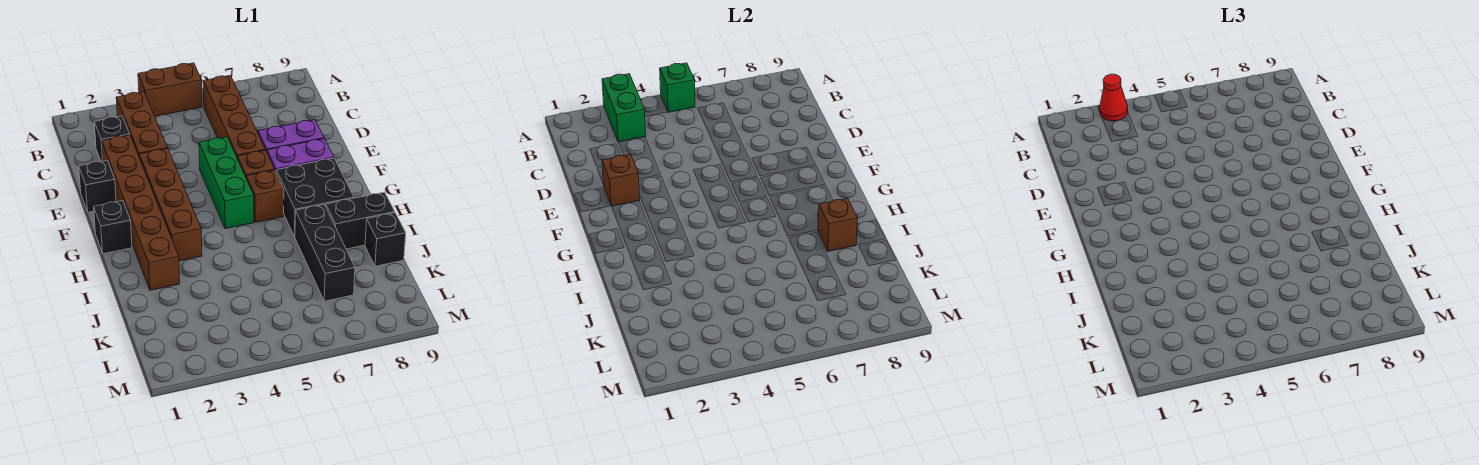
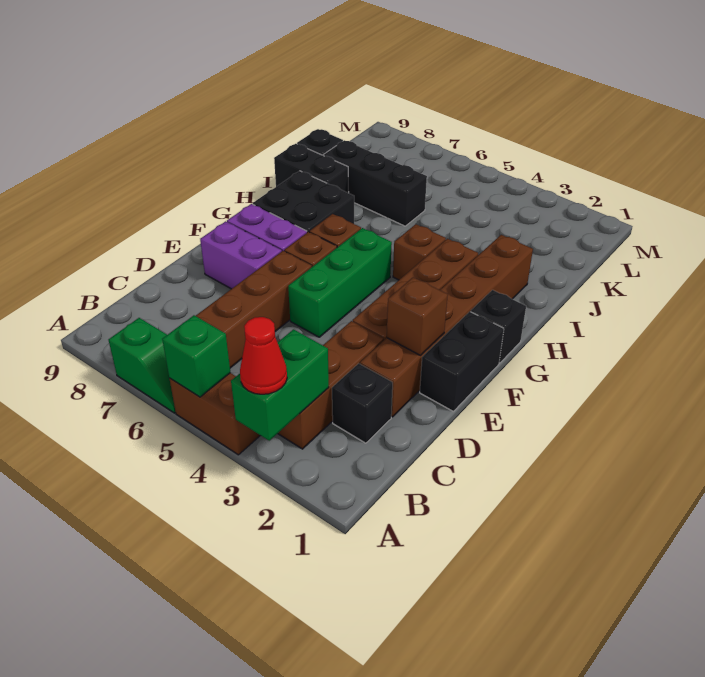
none -> green 1x2 slope [109,318,176,413]
black 1x1 brick [79,160,116,212] -> black 1x2 brick [420,312,504,412]
black 1x3 brick [295,205,355,301] -> black 1x3 brick turned to [323,140,427,226]
brown 1x1 brick [818,198,858,251] -> brown 1x1 brick moved to [393,224,446,280]

